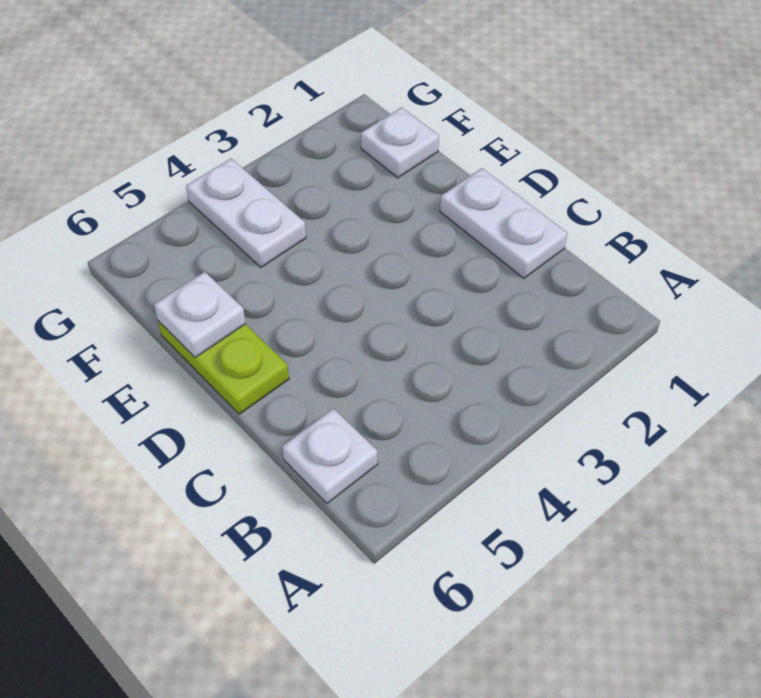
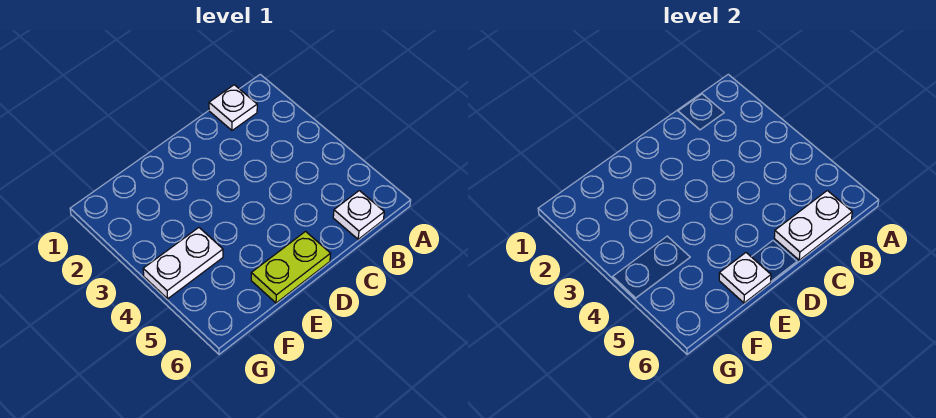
white 1x2 plate [440,168,567,278] -> white 1x2 plate moved to [774,191,852,260]
white 1x1 plate [361,107,439,178] -> white 1x1 plate moved to [209,85,257,130]

